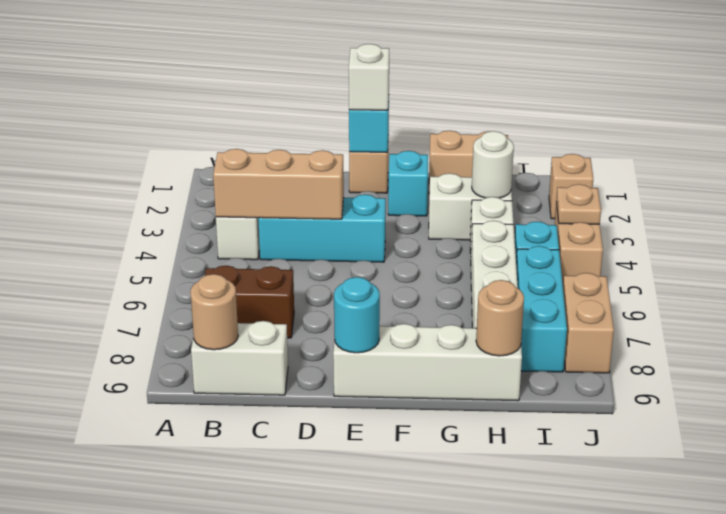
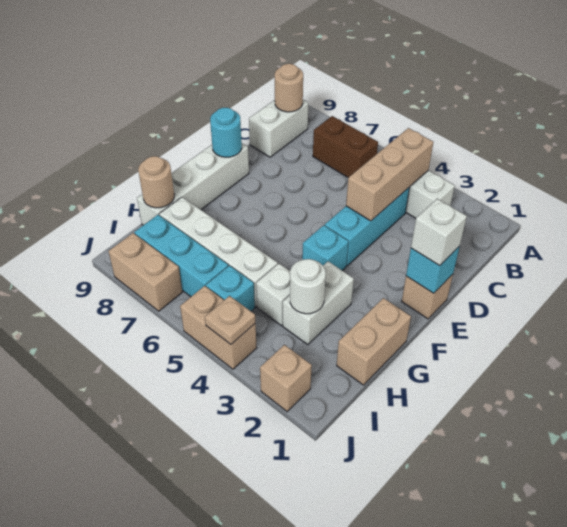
brown 1x2 brick [205,266,294,338] -> brown 1x2 brick turned to [313,116,378,178]
cyan 1x1 brick [388,151,428,216] -> cyan 1x1 brick moved to [302,225,349,270]

